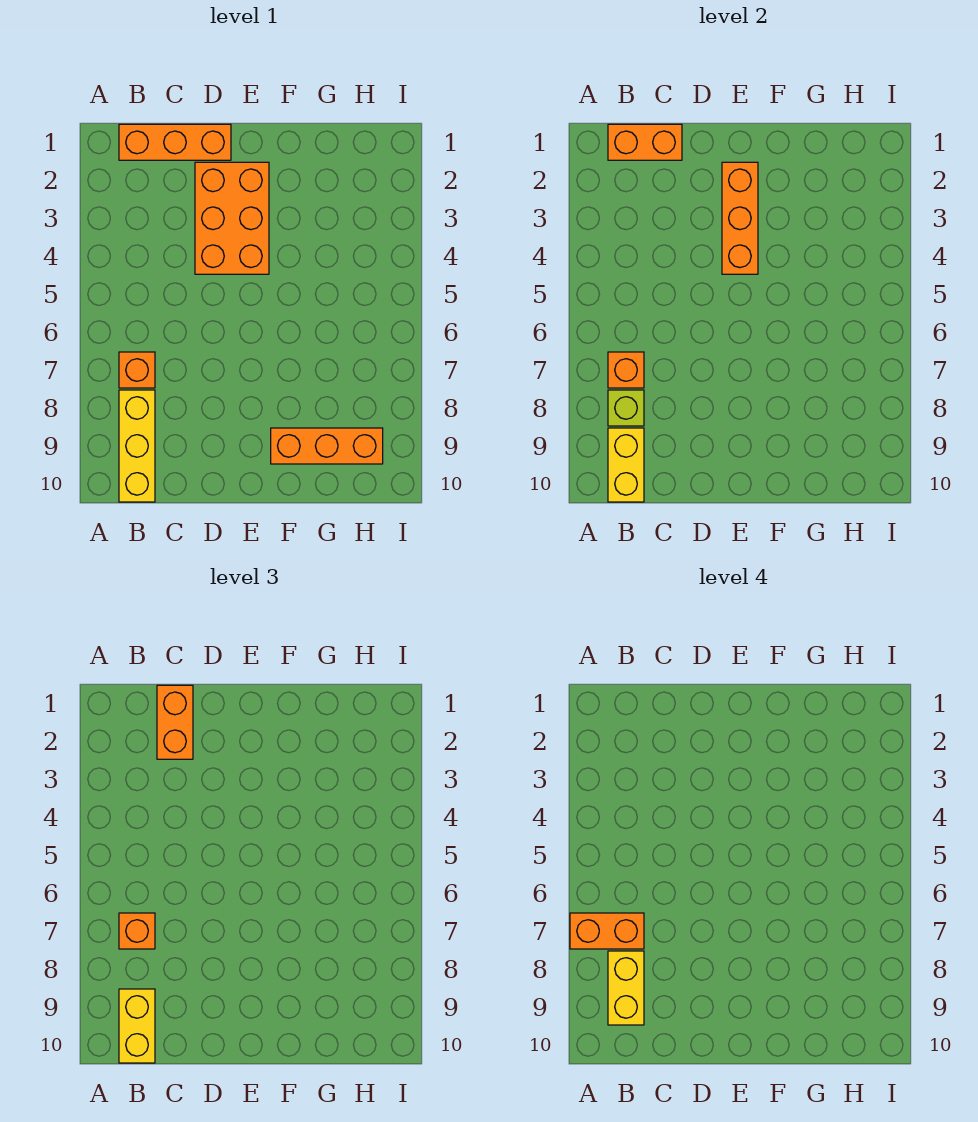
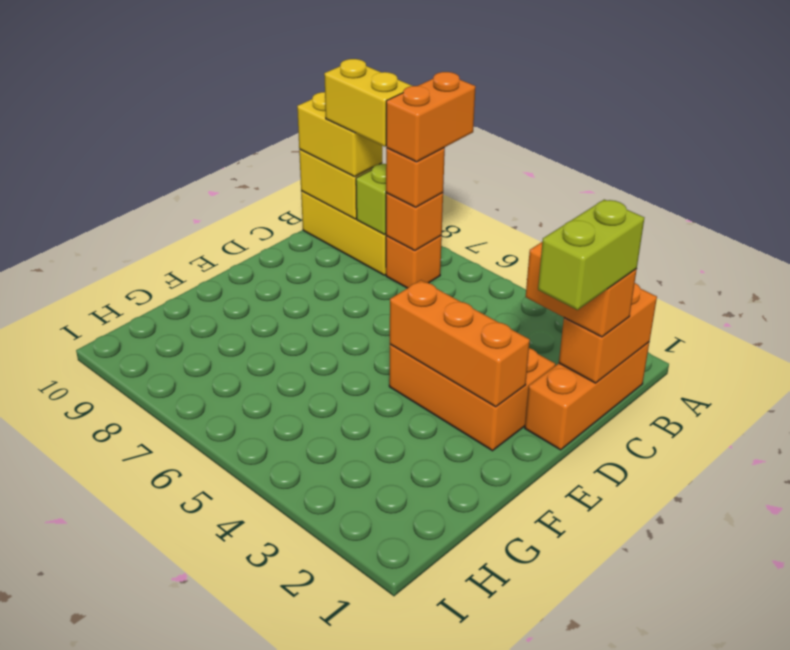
none -> lime 1x2 brick [538,200,644,310]
orange 1x3 brick [271,428,383,464] -> none

